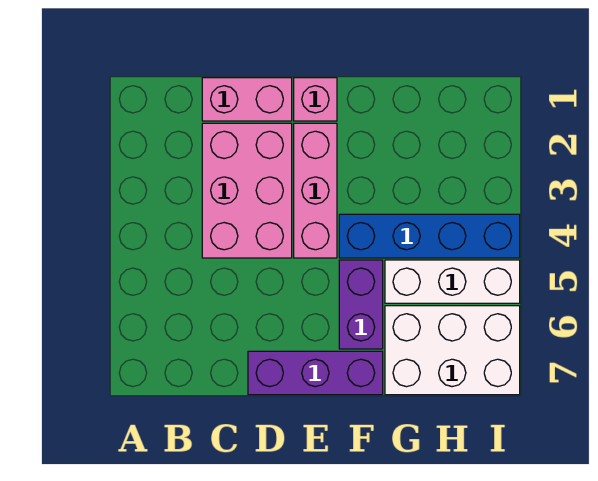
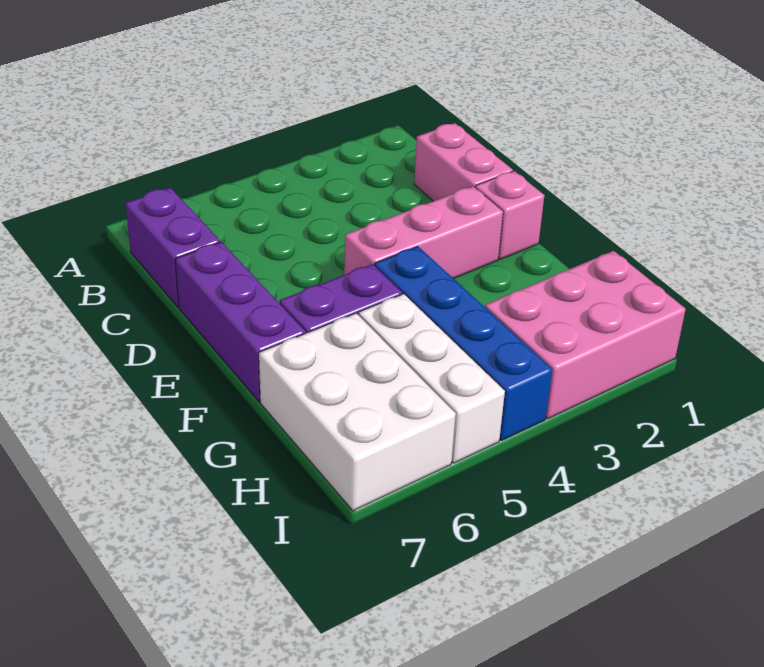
none -> purple 1x2 brick [125,188,220,307]
pink 2x3 brick [202,123,292,258] -> pink 2x3 brick moved to [485,251,686,419]

